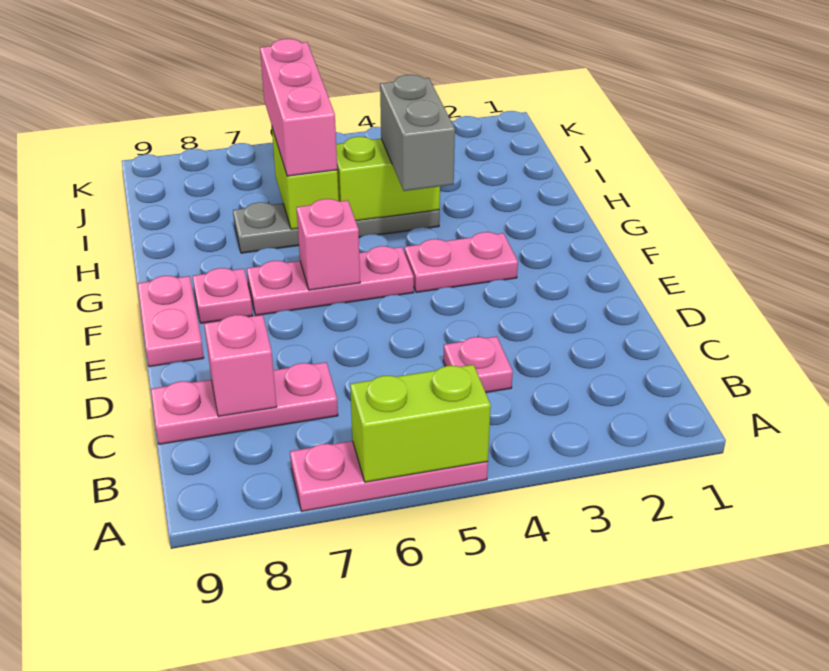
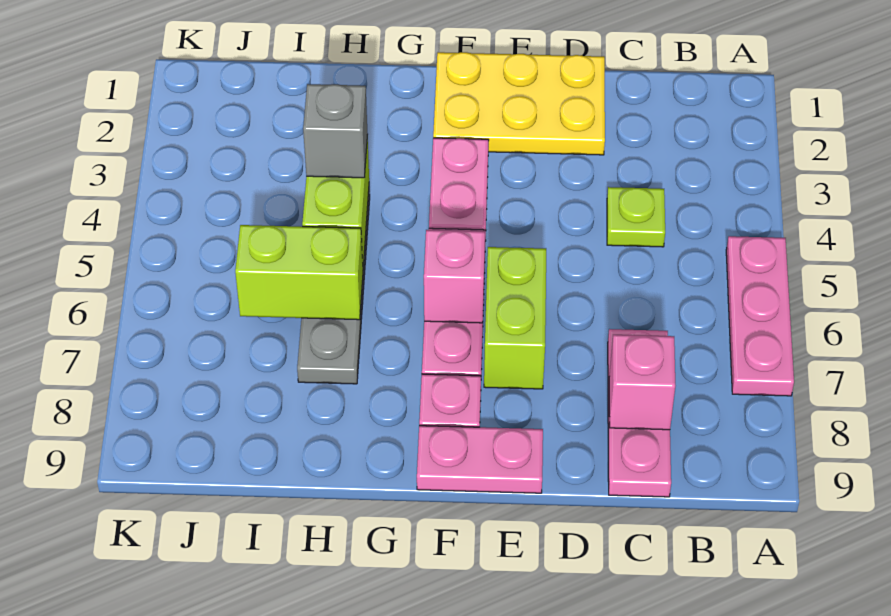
lime 1x2 brick [350,365,491,482] -> lime 1x2 brick moved to [484,247,546,389]
pink 1x1 plate [443,336,513,392] -> lime 1x1 plate [607,187,665,247]
none -> yellow 2x3 plate [433,52,605,155]
grey 1x2 brick [380,75,455,191] -> grey 1x1 brick [303,84,368,178]
pink 1x3 brick [260,39,337,176] -> none

